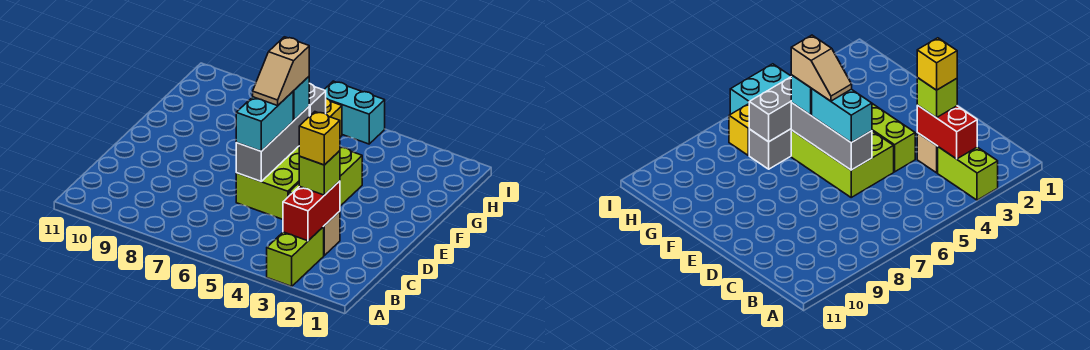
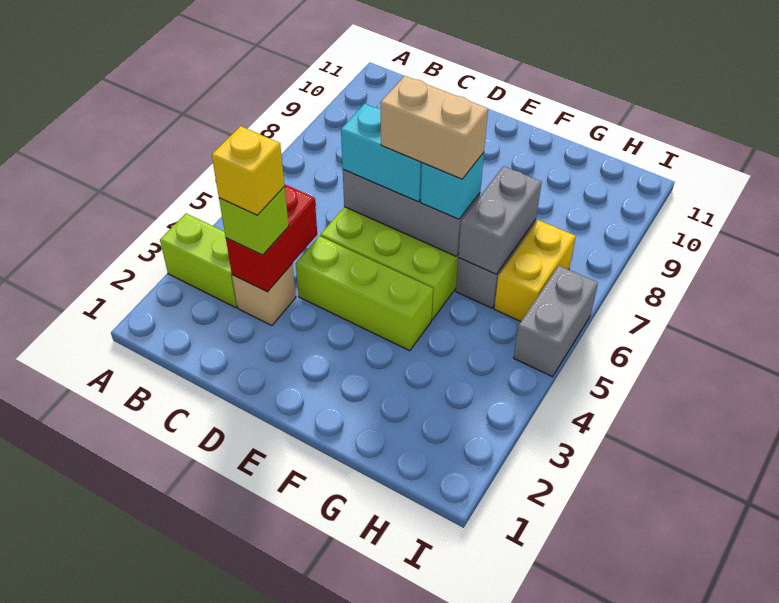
red 1x2 brick [283,181,340,241] -> red 1x2 brick turned to [226,184,317,292]
tan 1x2 slope [253,37,309,106] -> tan 1x2 brick [381,76,488,179]
cyan 1x2 brick [324,81,385,144] -> grey 1x2 brick [514,266,598,377]

